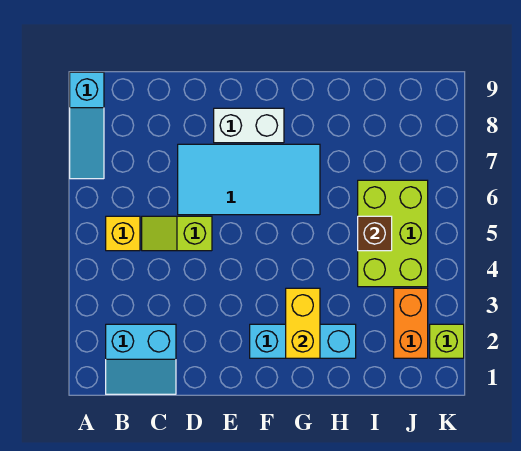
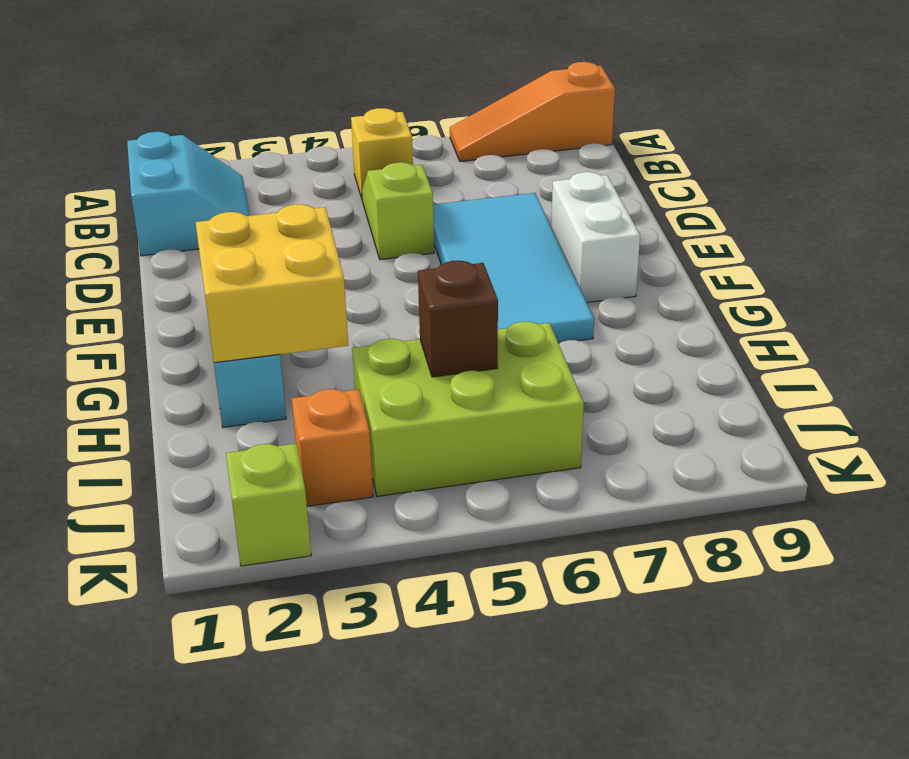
cyan 1x3 slope [70,72,104,179] -> orange 1x3 slope [450,62,615,161]
cyan 2x2 slope [106,324,176,394] -> cyan 2x2 slope turned to [127,132,250,256]
yellow 1x2 brick [286,288,320,358] -> yellow 2x2 brick [196,204,348,363]
orange 1x2 brick [394,288,428,358] -> orange 1x1 brick [292,389,373,506]

